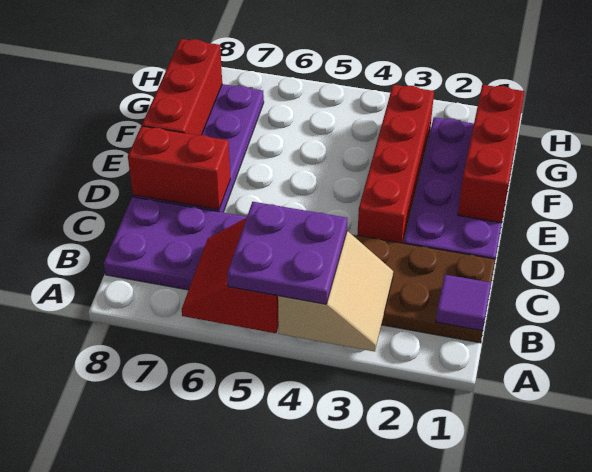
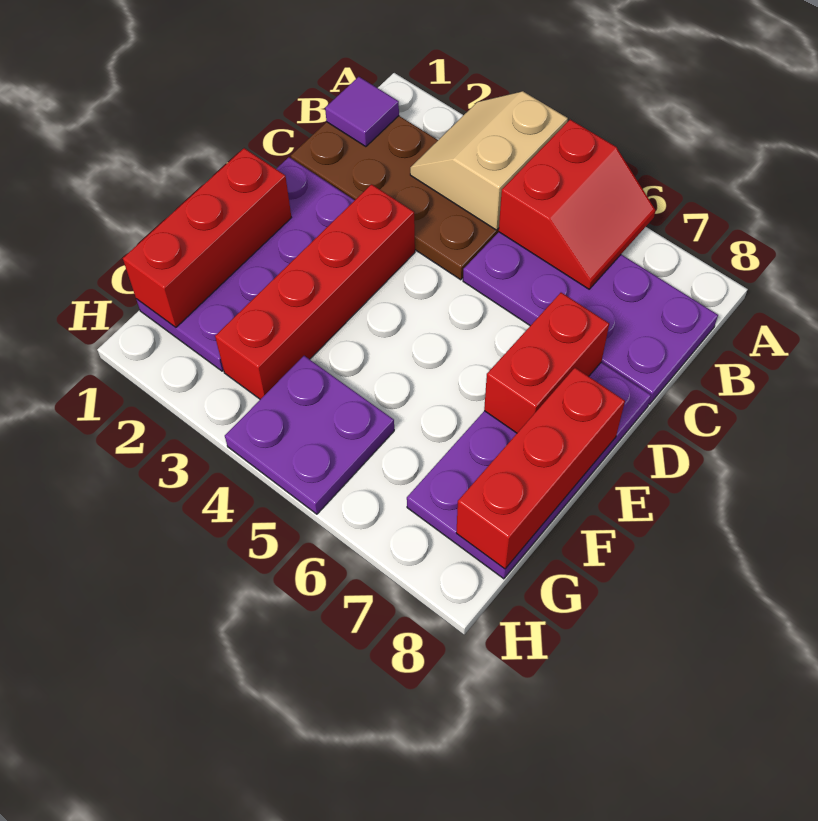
purple 2x2 plate [227,202,347,304] -> purple 2x2 plate moved to [225,356,394,514]
red 1x2 brick [128,126,230,210] -> red 1x2 brick turned to [484,293,609,433]

